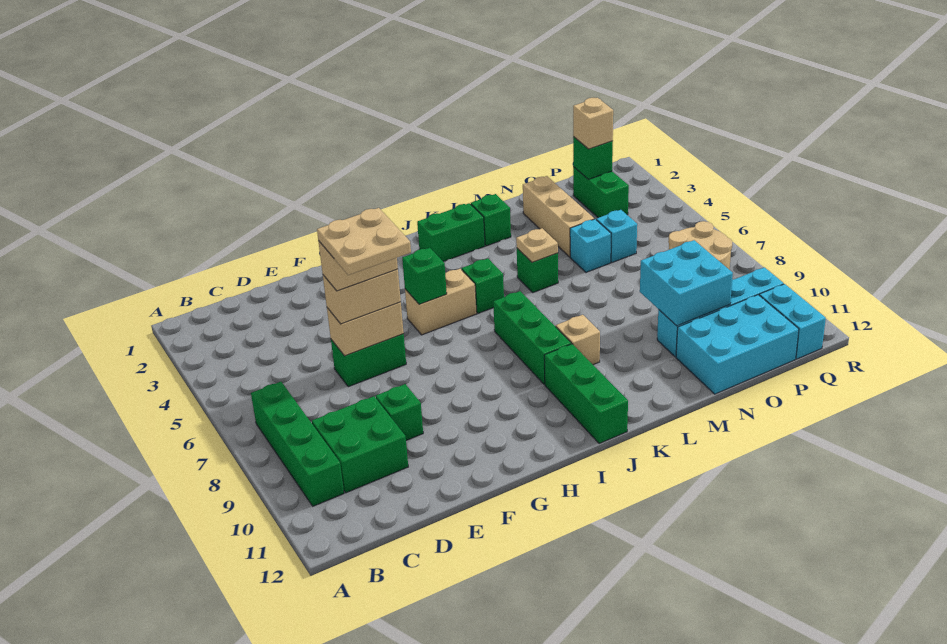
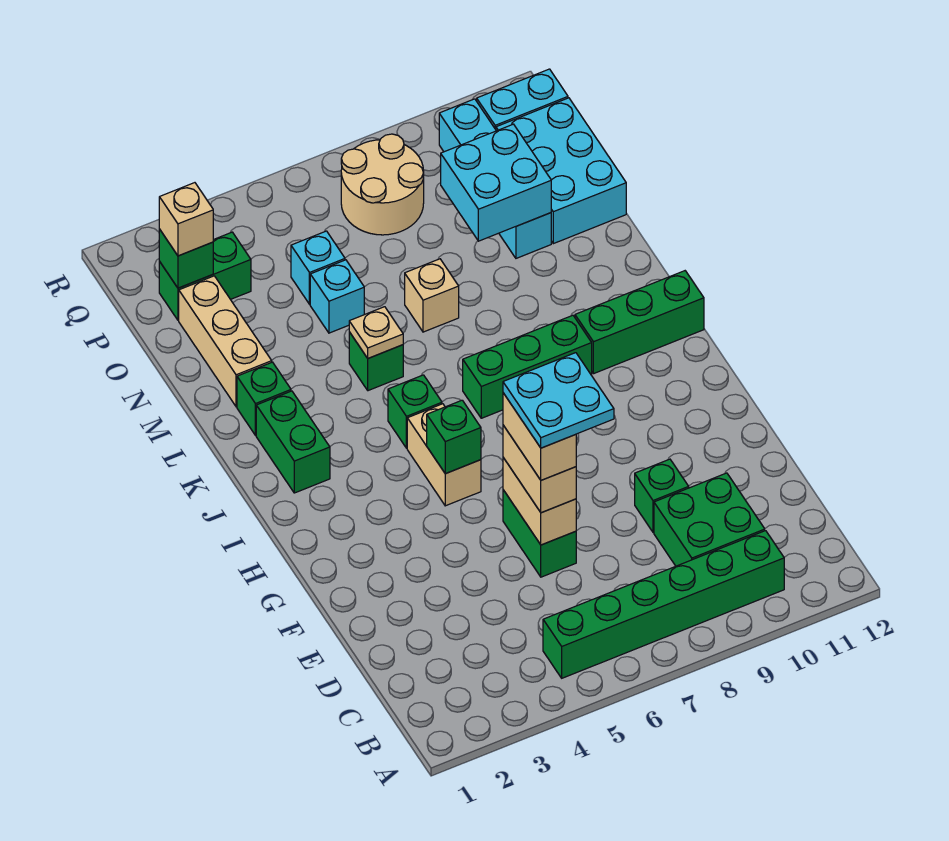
green 1x4 brick [251,382,344,506] -> green 1x6 brick [543,531,784,678]
tan 2x2 plate [317,208,411,275] -> cyan 2x2 plate [503,353,614,448]
tan 1x1 brick [556,315,600,365] -> tan 1x1 brick moved to [405,259,459,332]
tan 1x3 brick [523,176,594,257] -> tan 1x3 brick turned to [179,276,272,407]

